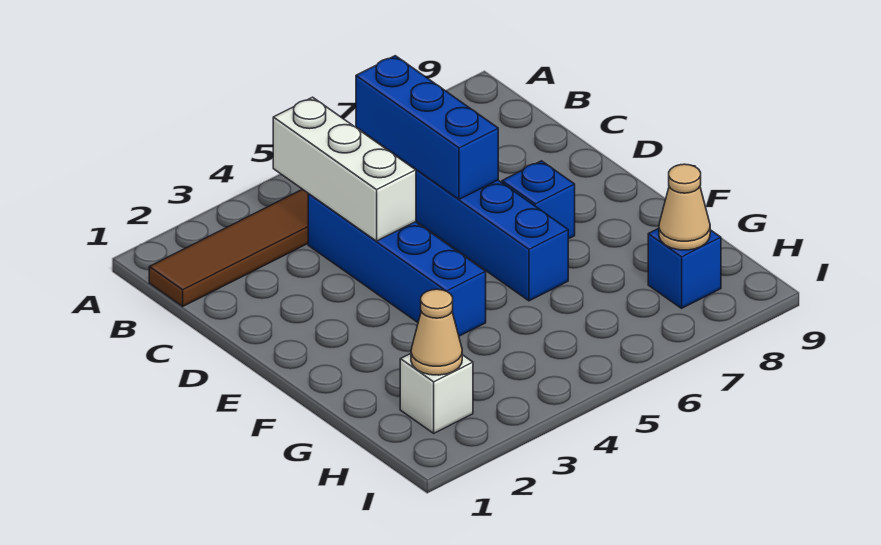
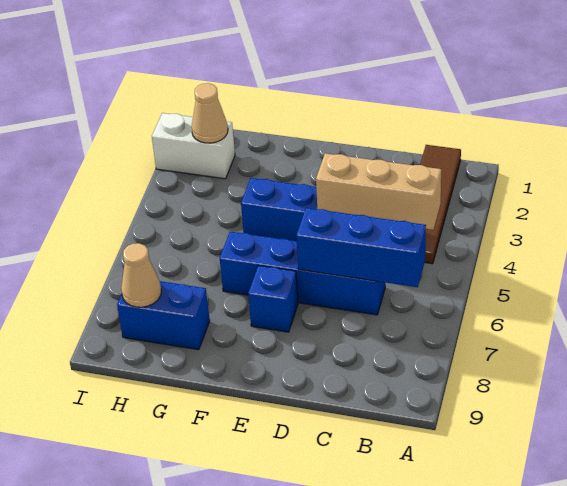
white 1x3 brick [273,97,416,241] -> tan 1x3 brick [316,153,441,230]
white 1x1 brick [400,354,473,433] -> white 1x2 brick [152,113,235,179]
blue 1x1 brick [648,228,721,308] -> blue 1x2 brick [117,281,210,350]

